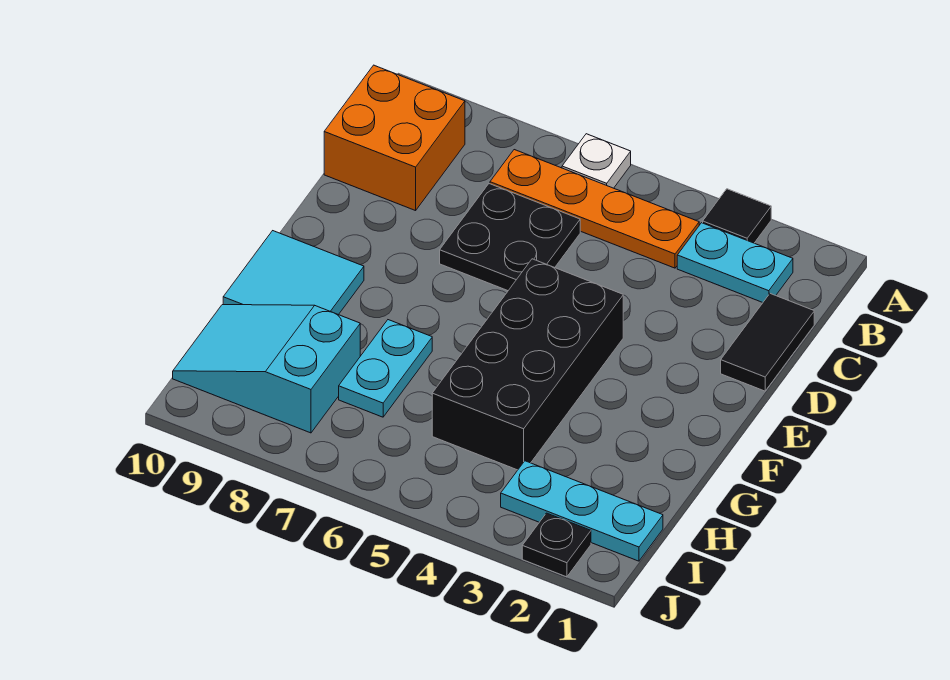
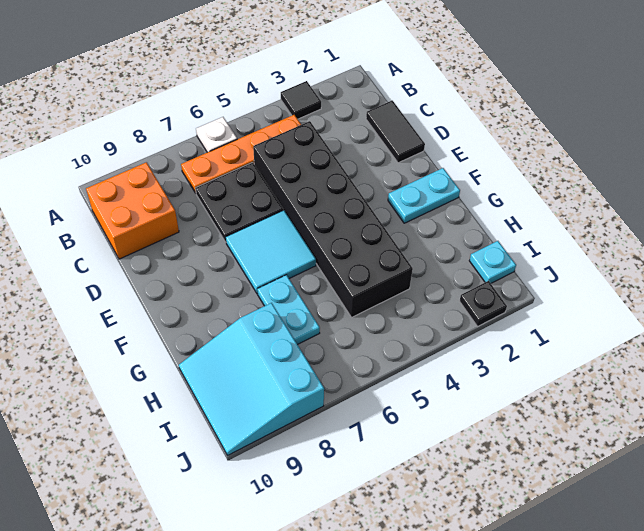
cyan 1x2 plate [677,223,793,303] -> cyan 1x2 plate moved to [388,168,460,223]
black 2x4 brick [432,259,623,470] -> black 2x6 brick [253,121,413,317]
cyan 2x2 tile [223,231,364,315] -> cyan 2x2 tile moved to [226,210,316,294]
cyan 2x3 slope [173,305,360,433] -> cyan 3x3 slope [179,303,324,455]
cyan 1x3 plate [501,461,663,561] -> cyan 1x1 plate [469,241,516,283]

